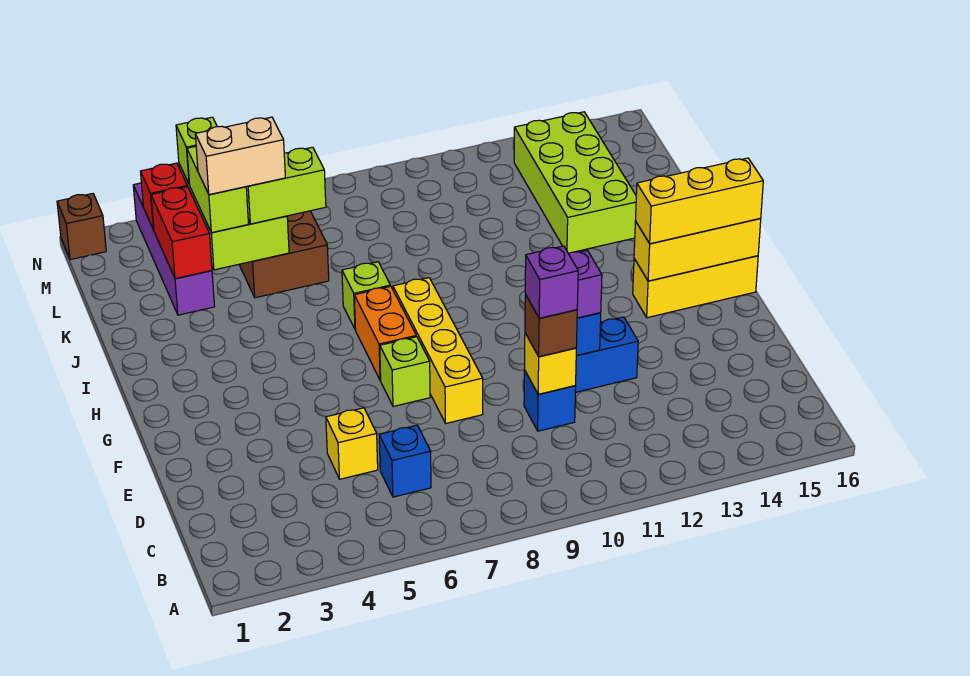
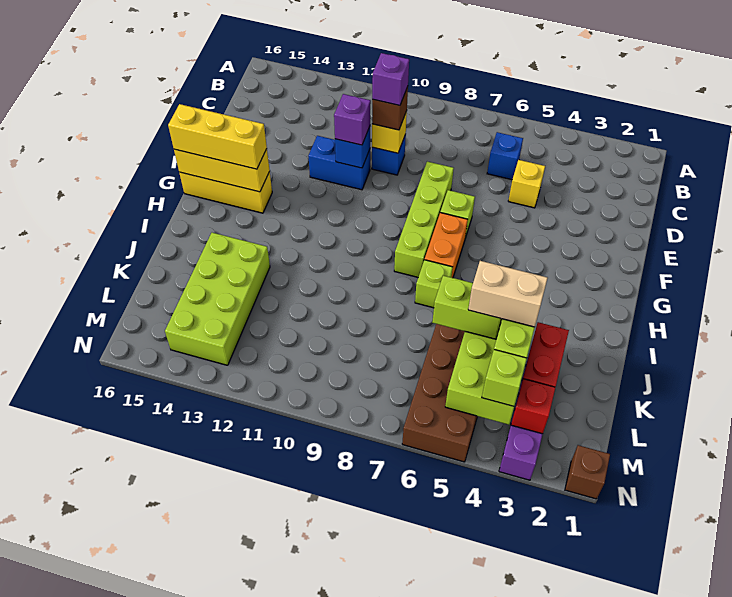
yellow 1x4 brick [393,278,483,423] -> lime 1x4 brick [394,162,454,277]

